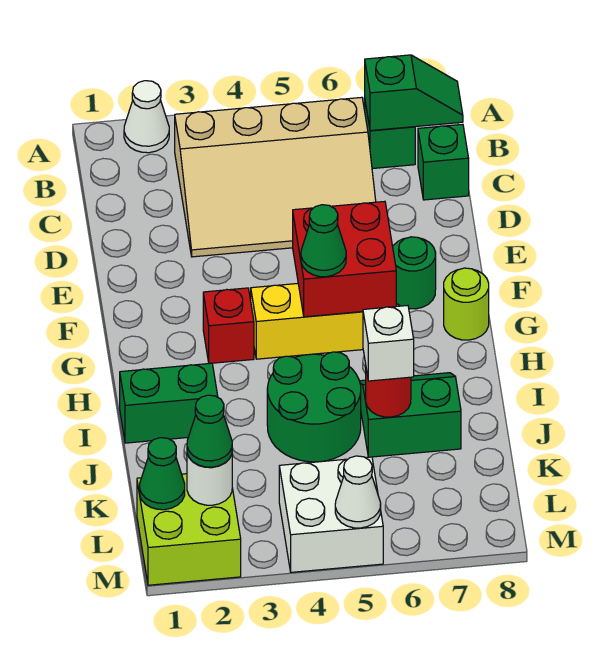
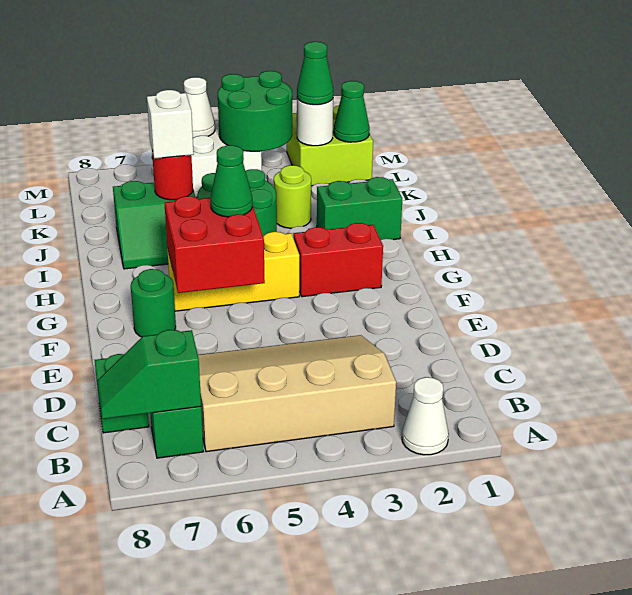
red 1x1 brick [203,288,254,363] -> red 1x2 brick [293,223,383,297]
lime 1x1 round brick [444,268,489,340] -> lime 1x1 round brick moved to [274,165,311,228]
none -> green 2x2 round brick [218,71,292,151]

